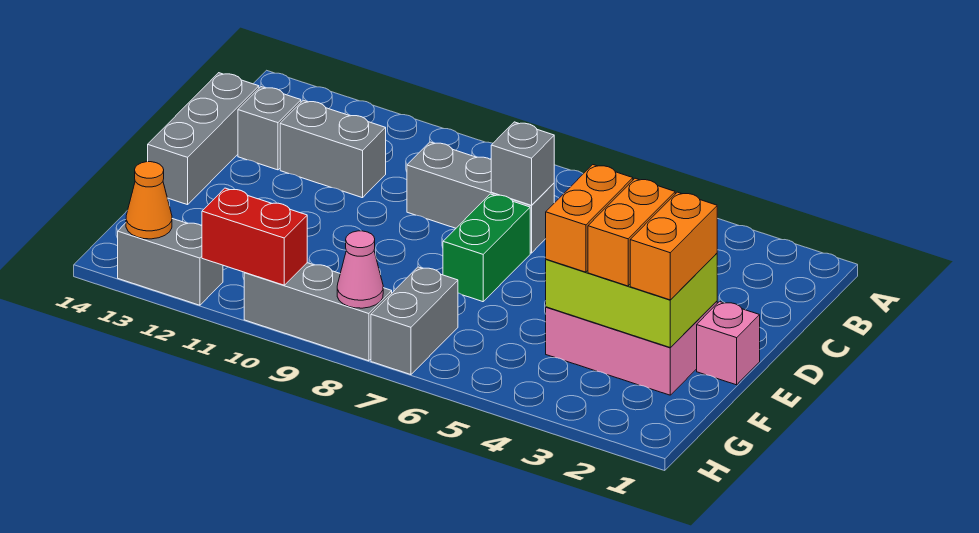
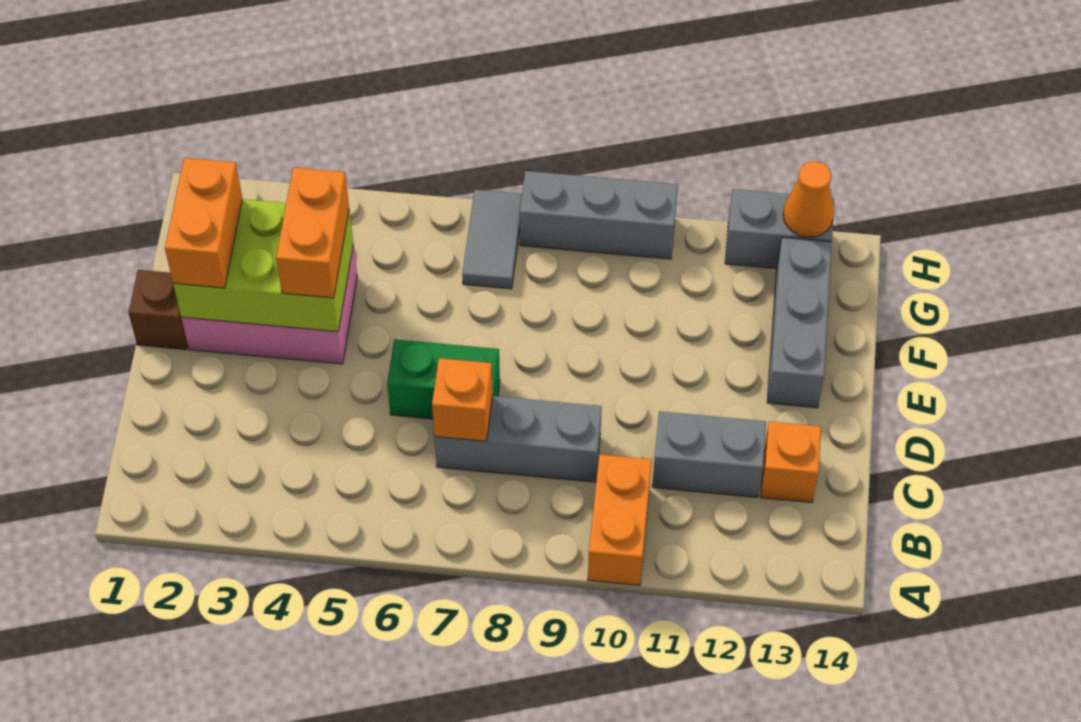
grey 1x1 brick [491,122,554,205] -> orange 1x1 brick [432,358,493,441]
grey 1x1 brick [238,87,301,170] -> orange 1x1 brick [761,422,821,503]
grey 1x3 brick [148,73,259,205] -> grey 1x3 brick moved to [767,237,832,408]
green 1x2 brick [443,194,530,302] -> green 1x2 brick turned to [387,339,500,419]
pink 1x1 brick [697,301,760,385] -> brown 1x1 brick [128,270,188,350]
orange 1x2 brick [588,178,675,286] -> orange 1x2 brick moved to [588,455,652,585]
grey 1x2 brick [371,267,458,375] -> grey 1x2 tile [462,190,522,289]
pink 1x1 cone [337,231,383,308] -> none
red 1x2 brick [202,188,307,285] -> none

